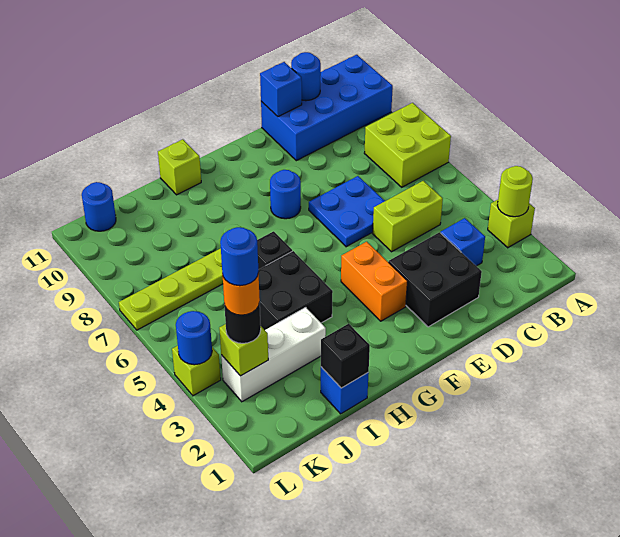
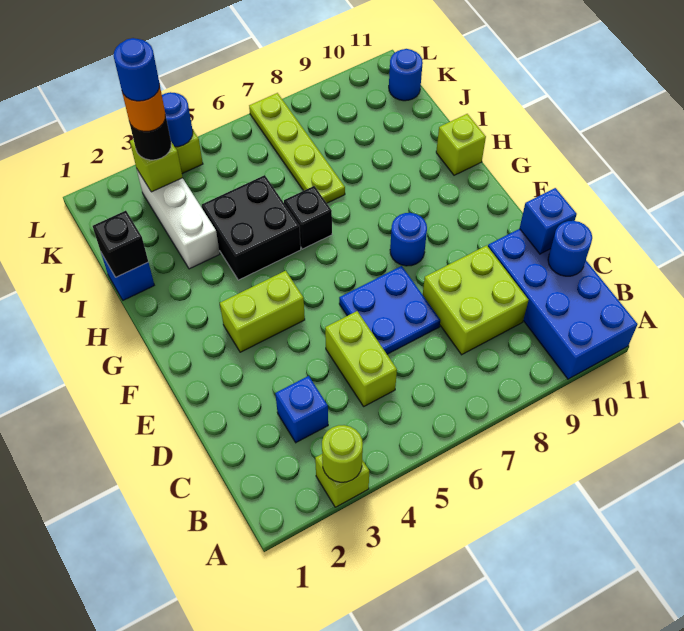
lime 2x2 brick [364,103,451,187] -> lime 2x2 brick moved to [423,245,529,355]
black 2x2 brick [389,232,482,327] -> none
orange 1x2 brick [341,242,408,321] -> lime 1x2 brick [219,271,305,352]

